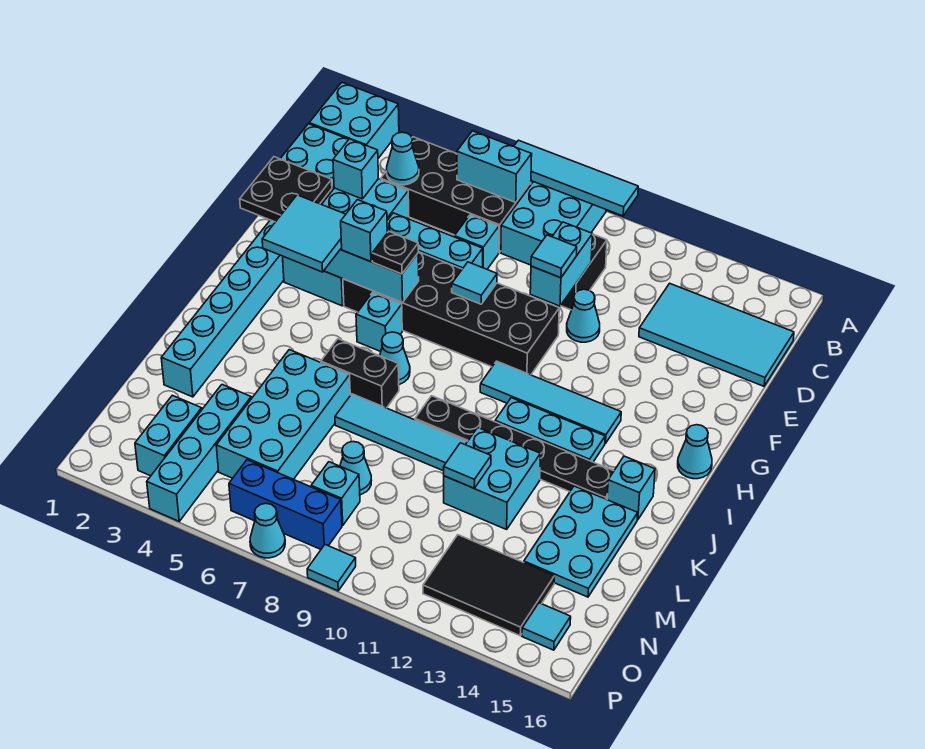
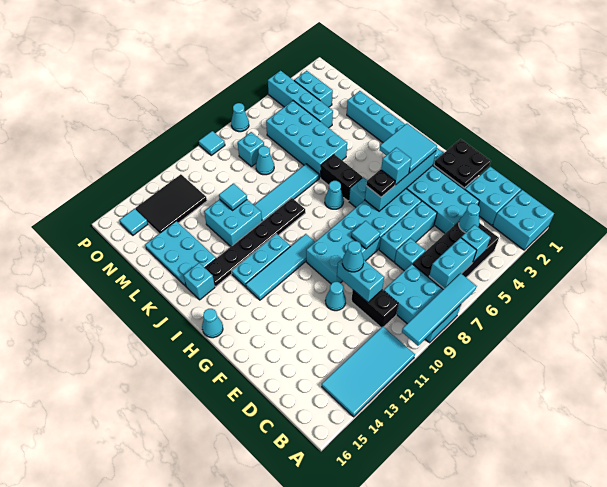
cyan 2x4 tile [639,283,794,386] -> cyan 2x4 tile moved to [322,327,415,417]
cyan 1x1 brick [333,139,378,199] -> cyan 1x1 brick moved to [461,225,490,262]
cyan 1x1 tile [531,235,577,278] -> cyan 1x1 cone [342,241,364,272]
black 2x6 brick [343,252,559,375] -> cyan 2x6 brick [306,189,421,284]
black 1x2 brick [321,339,399,408] -> black 1x2 brick turned to [321,154,362,201]
blue 1x3 brick [229,460,342,549] -> none

